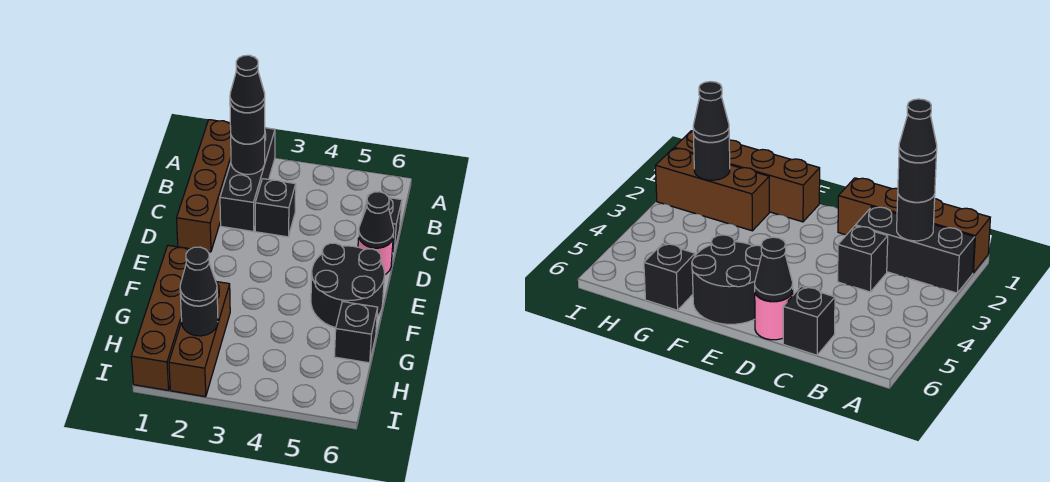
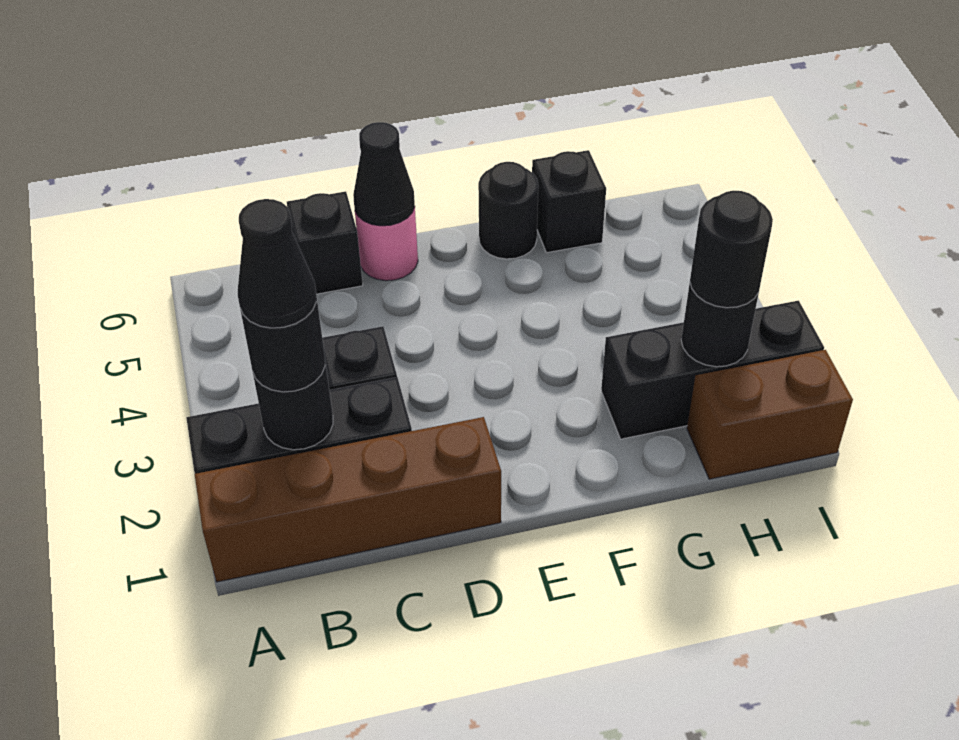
black 2x2 round brick [311,243,385,328] -> black 1x1 round brick [478,162,538,259]
brown 1x4 brick [131,246,190,390] -> brown 1x2 brick [687,350,853,479]
brown 1x3 brick [169,282,230,397] -> black 1x3 brick [601,301,824,439]
black 1x1 cone [180,247,217,306] -> black 1x1 round brick [690,191,773,308]

